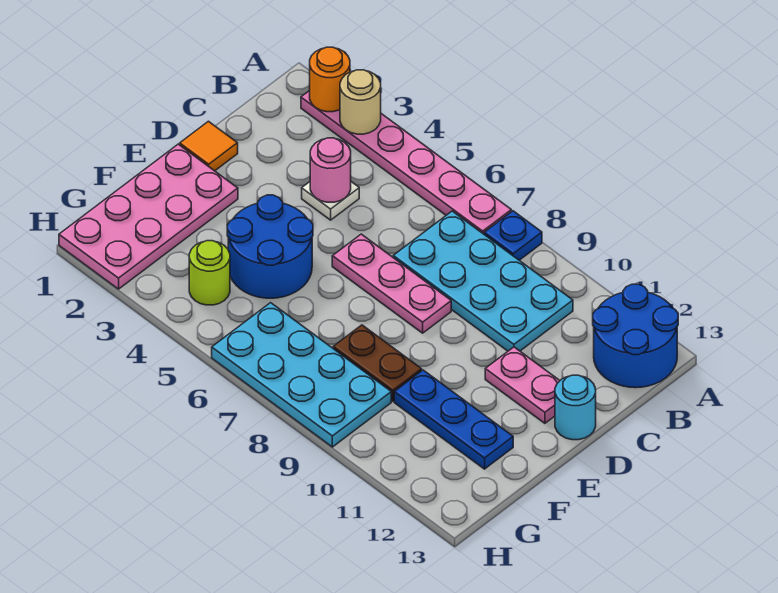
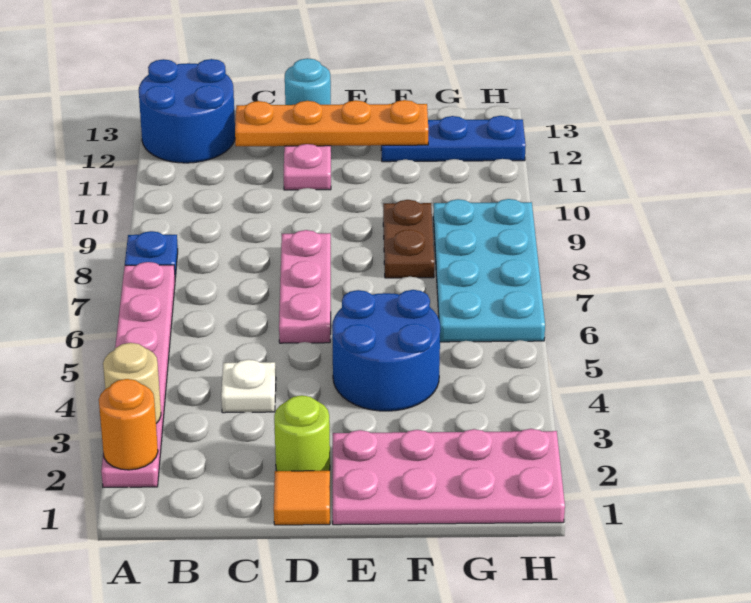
cyan 2x4 plate [393,211,573,351] -> none
pink 1x1 round brick [310,138,351,202] -> none
none -> orange 1x4 plate [235,100,428,146]
blue 1x3 plate [394,370,513,469] -> blue 1x3 plate turned to [381,116,526,162]
lime 1x1 round brick [189,241,230,305] -> lime 1x1 round brick moved to [274,395,330,471]

